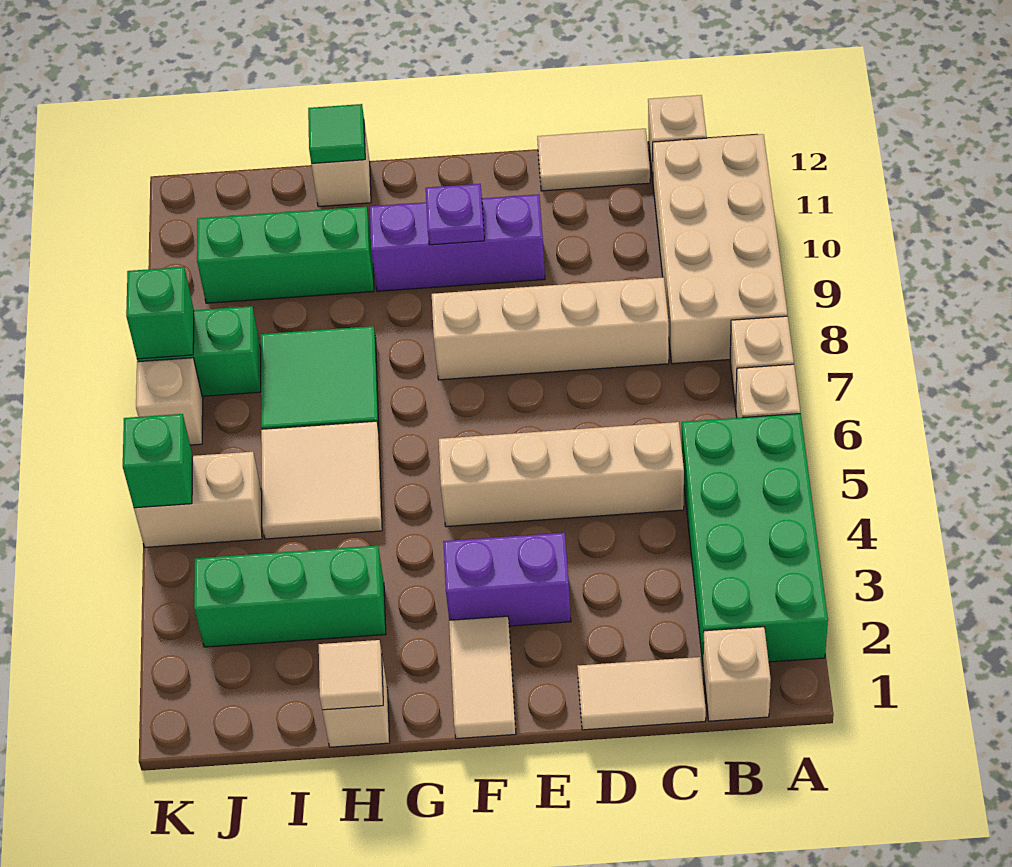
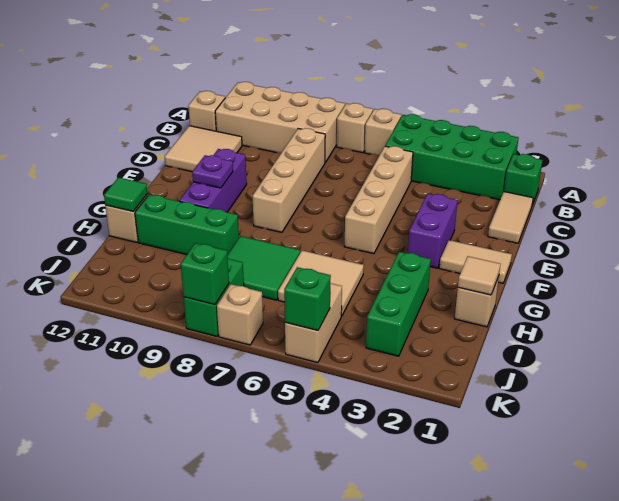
tan 1x1 brick [703,627,771,721] -> green 1x1 brick [504,154,543,205]
tan 1x2 tile [537,129,650,191] -> tan 2x2 tile [165,126,242,172]
green 1x3 brick [197,207,374,303] -> green 1x3 brick turned to [135,195,239,255]

